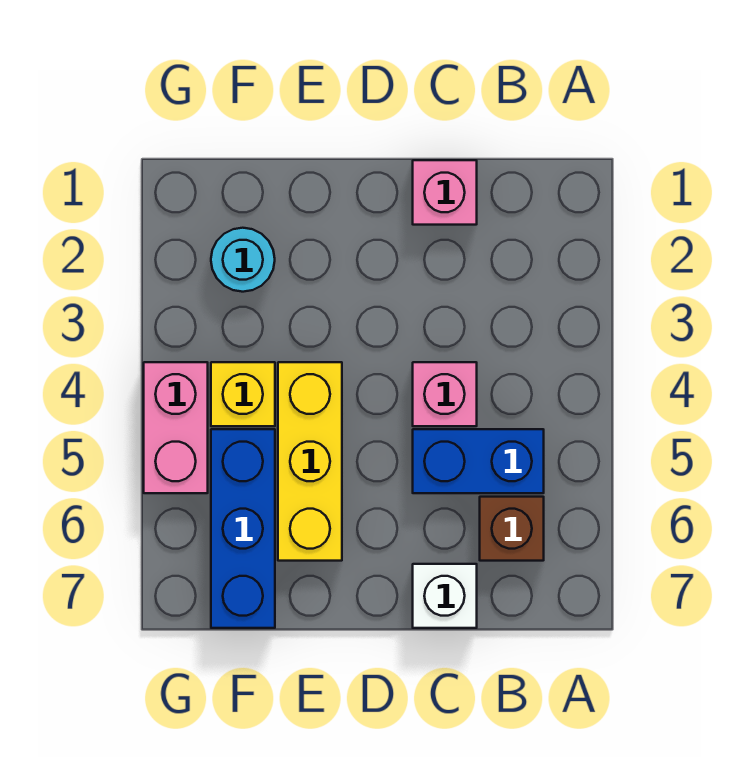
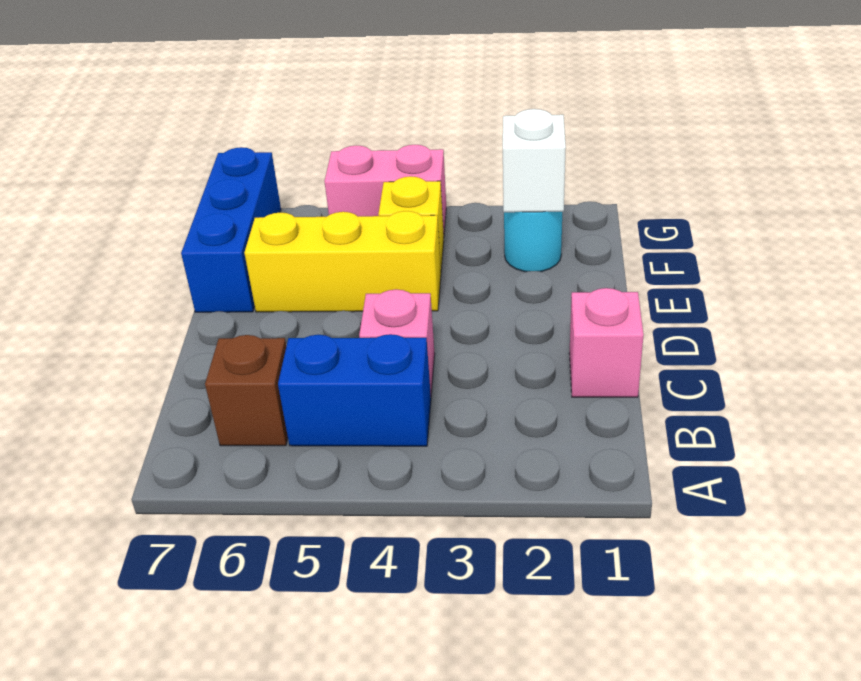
blue 1x2 brick [413,429,544,493] -> blue 1x2 brick turned to [278,334,431,446]
white 1x1 brick [413,564,477,628] -> white 1x1 brick moved to [503,109,566,212]
blue 1x3 brick [211,429,275,628] -> blue 1x3 brick turned to [181,147,281,312]

